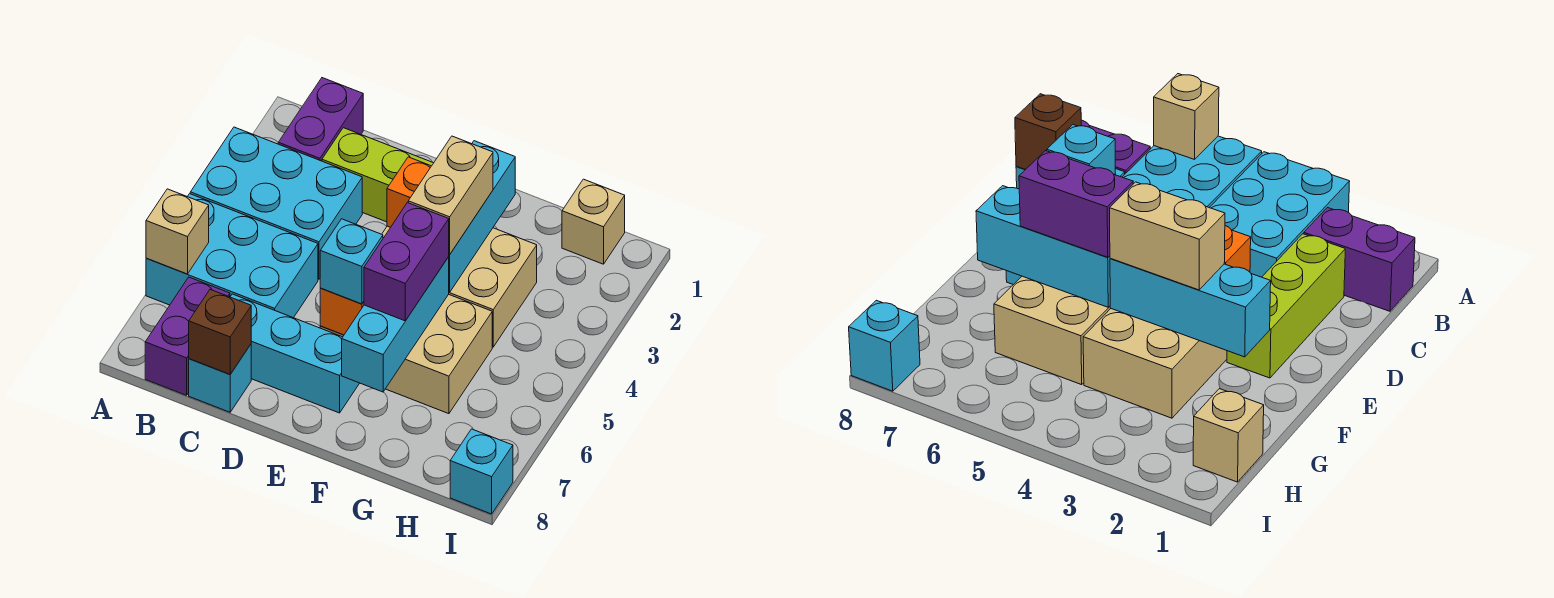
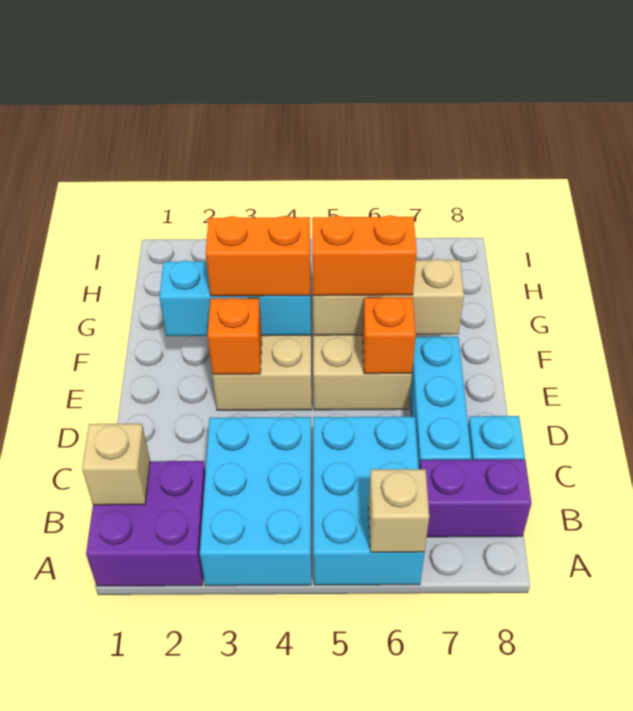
purple 1x2 brick [278,78,363,161] -> purple 2x2 brick [86,461,205,586]
lime 1x3 brick [322,128,433,222] -> none
brown 1x1 brick [189,290,251,374] -> none
cyan 1x1 brick [320,219,383,304] -> none
tan 1x2 brick [408,136,493,254] -> orange 1x2 brick [206,216,310,296]
cyan 1x3 brick [342,257,449,392] -> tan 1x3 brick [313,259,464,335]
purple 1x2 brick [364,203,449,321] -> orange 1x2 brick [312,215,417,296]
tan 1x1 brick [562,179,625,264] -> tan 1x1 brick moved to [82,424,150,505]
cyan 1x1 brick [450,429,513,514] -> none

